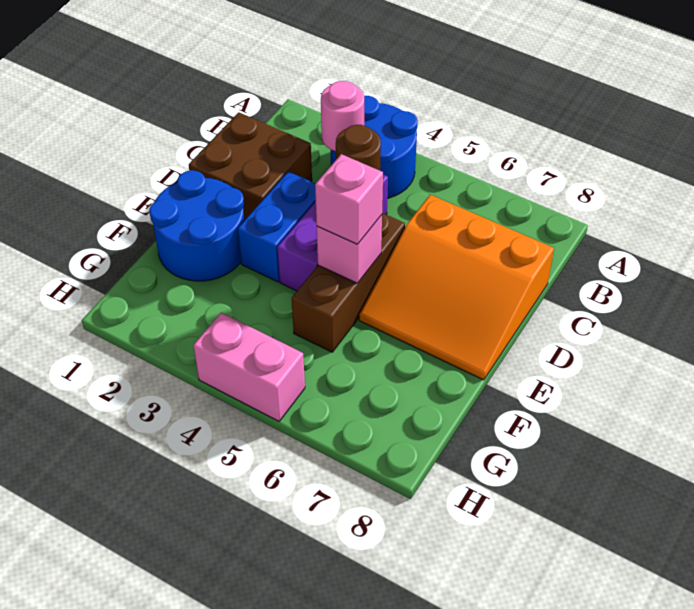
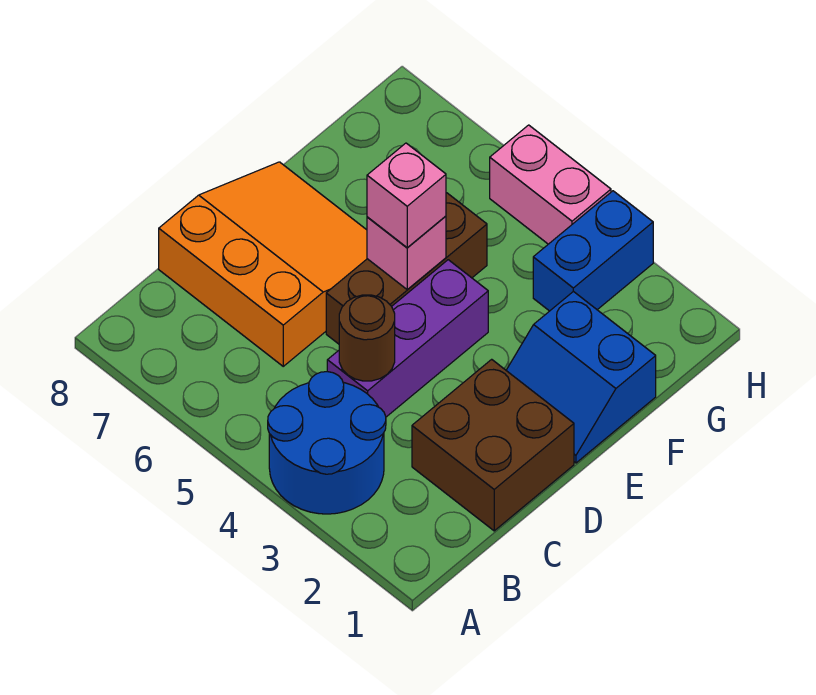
pink 1x1 round brick [321,81,364,151] -> none
blue 1x2 brick [238,172,316,282] -> blue 1x2 brick moved to [533,191,653,311]
blue 2x2 round brick [149,170,244,281] -> blue 2x2 slope [506,291,656,463]

